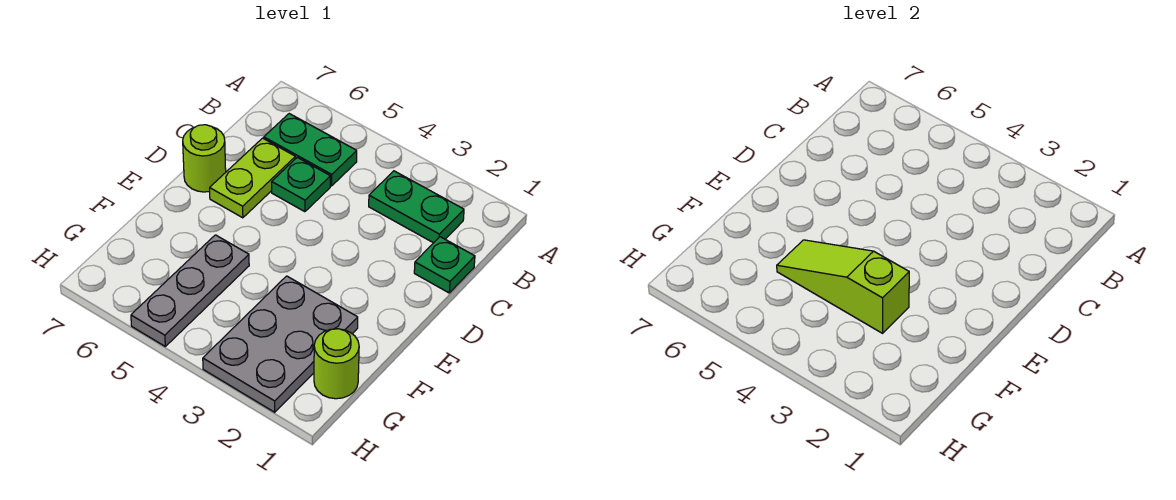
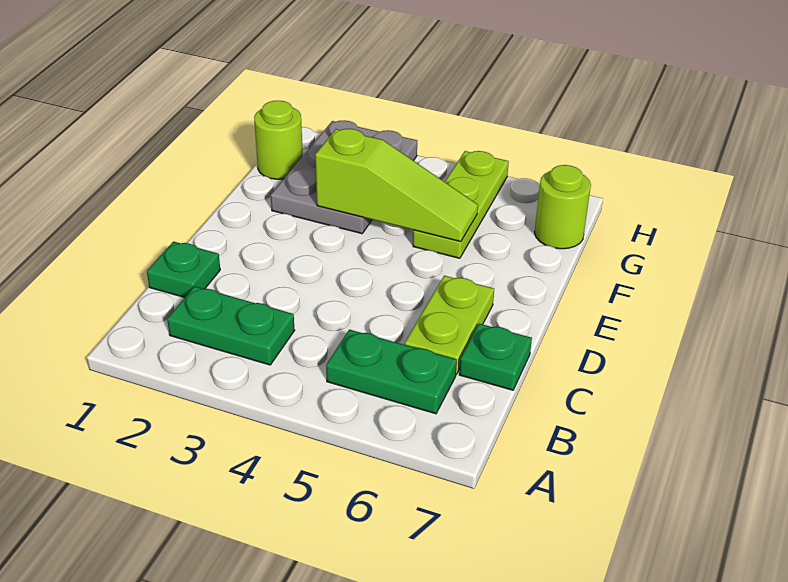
green 1x1 plate [272,157,331,212] -> green 1x1 plate moved to [459,324,532,390]
lime 1x1 round brick [183,125,226,192] -> lime 1x1 round brick moved to [535,165,591,249]
grey 1x3 plate [131,235,249,346] -> lime 1x3 plate [413,151,509,258]

